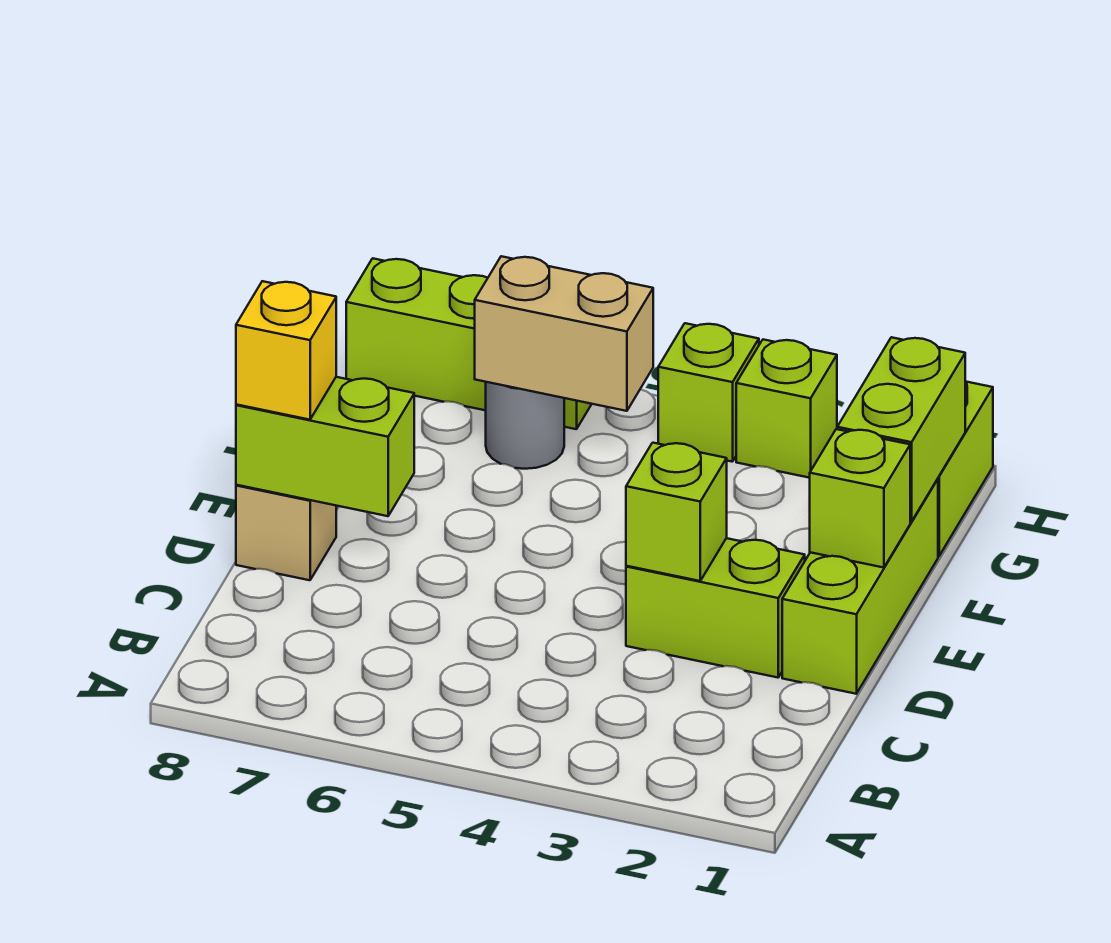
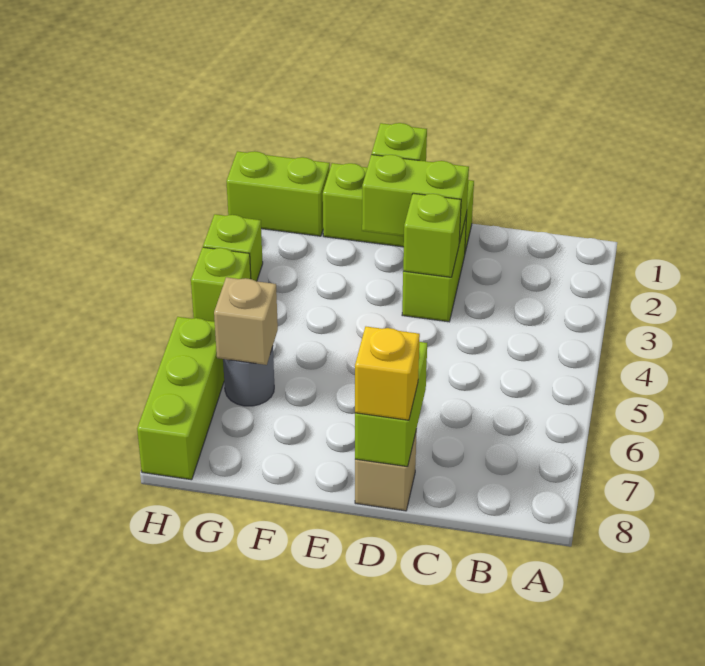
lime 1x2 brick [837,337,965,522] -> lime 1x2 brick moved to [362,155,469,242]
tan 1x2 brick [475,256,653,411] -> tan 1x1 brick [214,277,278,365]

